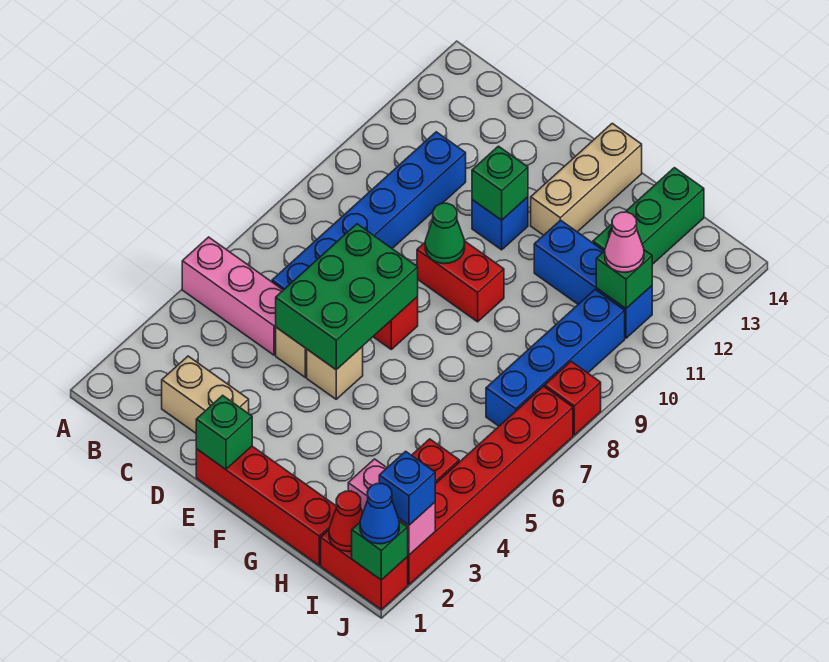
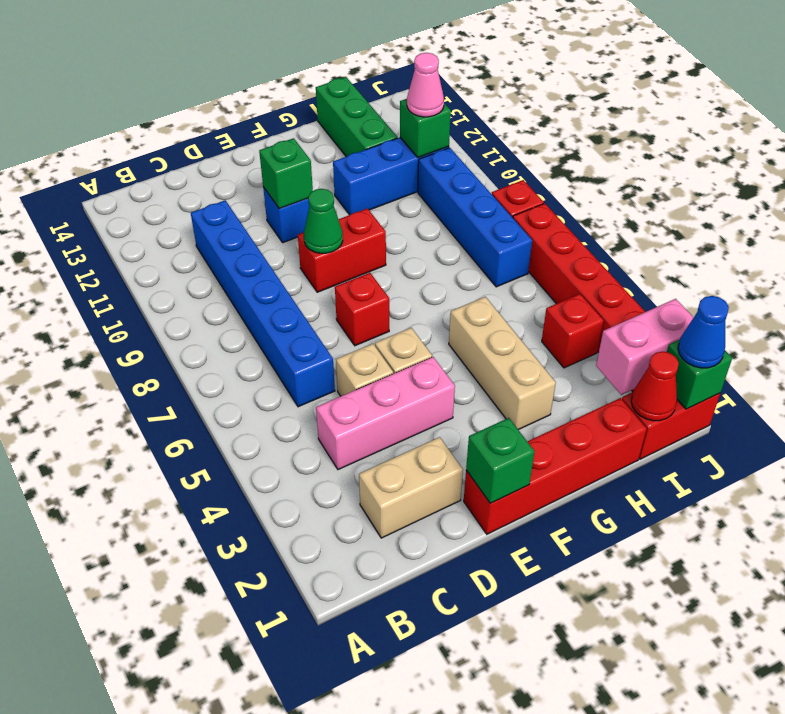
pink 1x3 brick [182,237,283,355] -> pink 1x3 brick moved to [316,357,455,470]
green 2x3 brick [276,224,418,370] -> none
tan 1x3 brick [531,123,642,235] -> tan 1x3 brick moved to [449,297,556,430]
blue 1x1 brick [379,451,435,525] -> none

